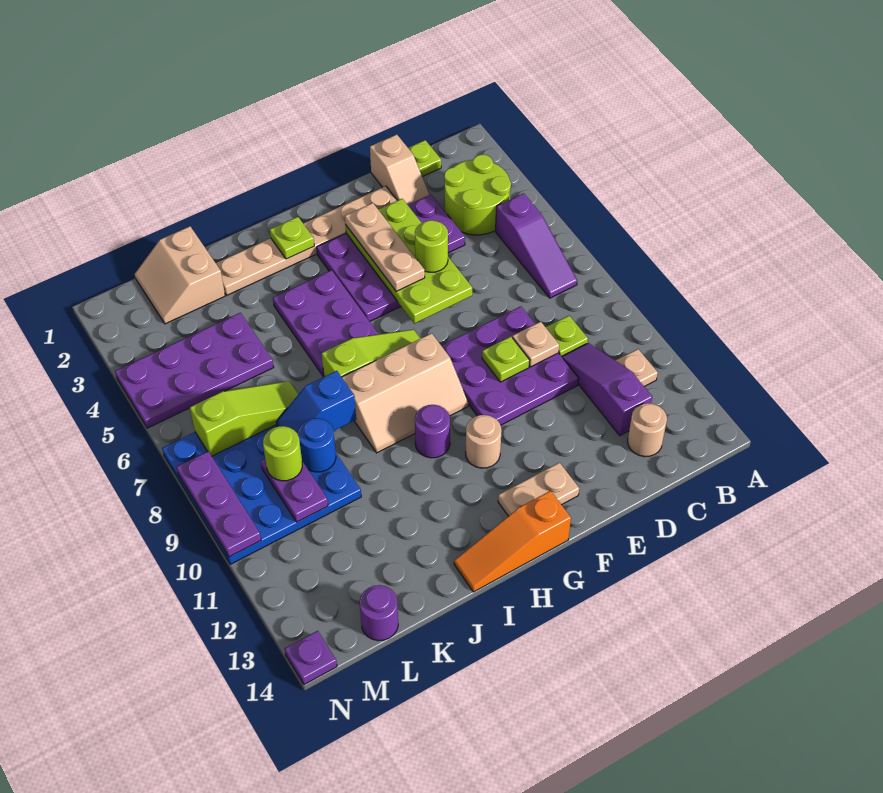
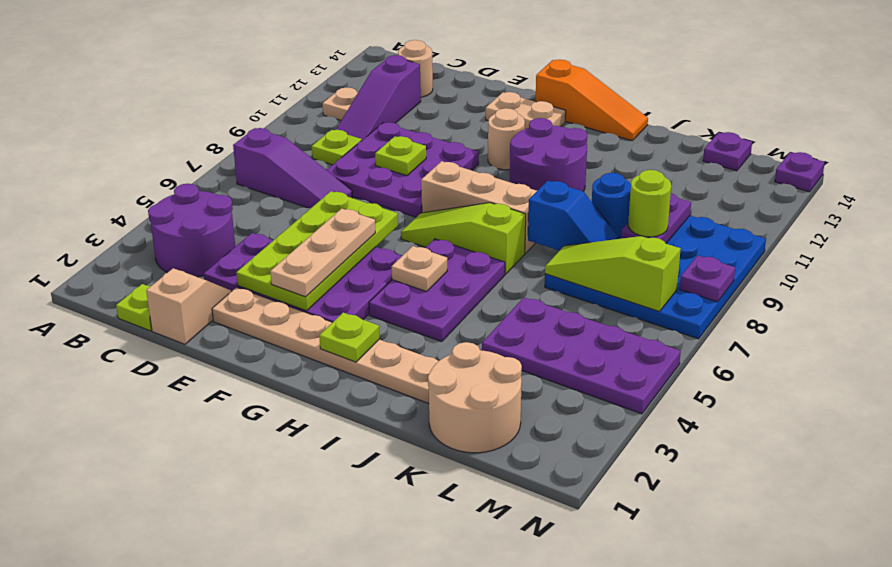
lime 2x2 round brick [444,154,511,235] -> purple 2x2 round brick [148,184,235,277]
purple 1x3 slope [496,193,577,298] -> purple 1x3 slope turned to [233,128,353,208]
tan 1x1 plate [512,322,559,367] -> tan 1x1 plate moved to [391,246,447,292]
lime 1x1 round brick [415,220,448,272] -> none
purple 1x1 round brick [415,405,450,458] -> purple 2x2 round brick [510,118,587,192]
tan 2x2 slope [135,226,225,324] -> tan 2x2 round brick [428,342,522,453]
purple 1x1 round brick [360,585,398,641] -> purple 1x1 plate [703,132,752,171]
purple 1x3 plate [177,451,261,557] -> purple 1x1 plate [680,256,735,302]

